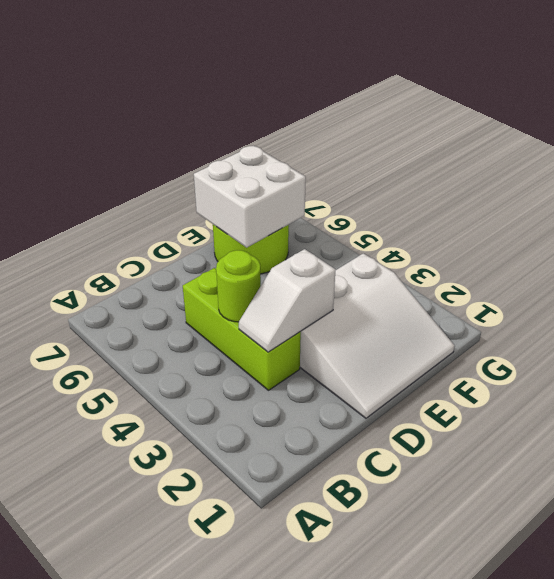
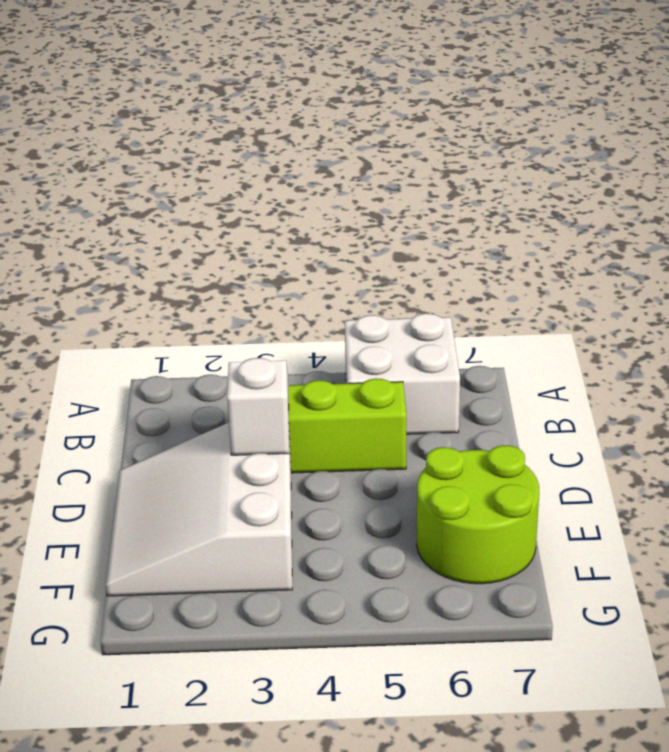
lime 1x1 round brick [216,250,261,322] -> none
white 2x2 brick [194,146,306,247] -> white 2x2 brick moved to [345,313,460,434]

